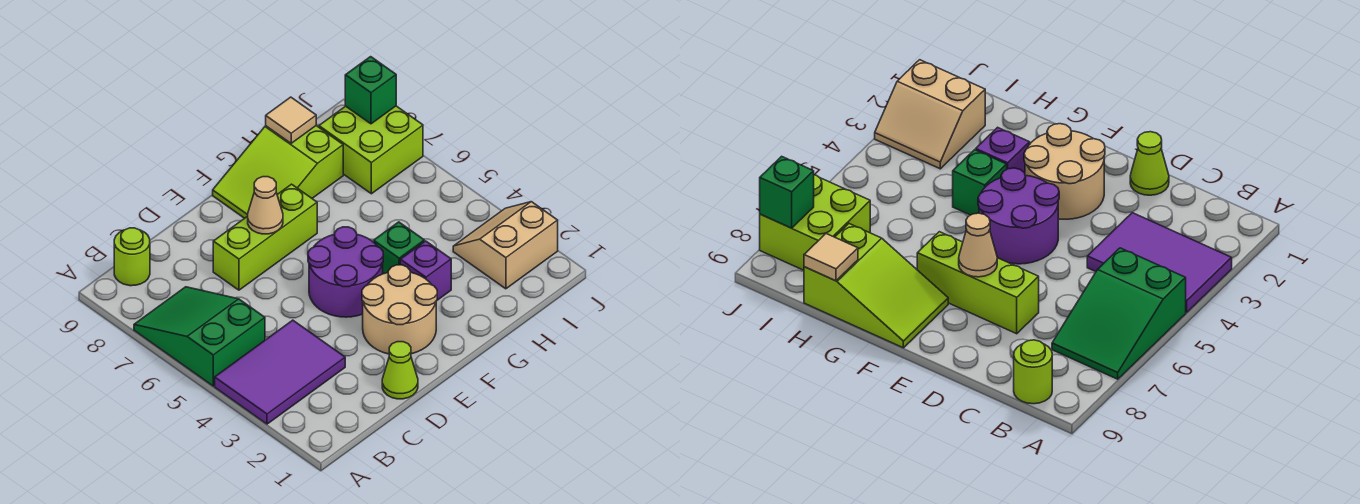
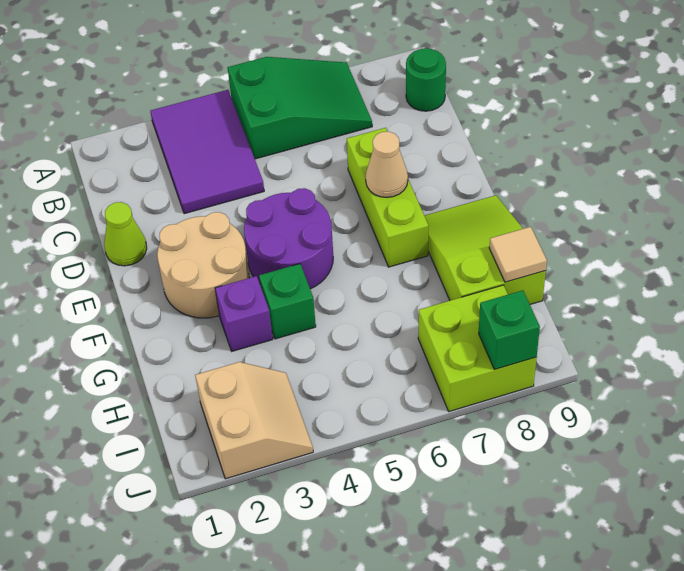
lime 1x1 round brick [114,228,150,286] -> green 1x1 round brick [406,48,446,111]

